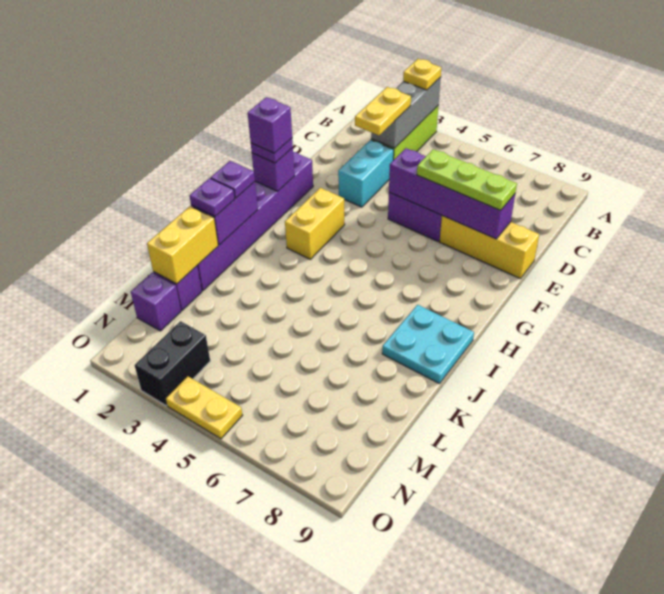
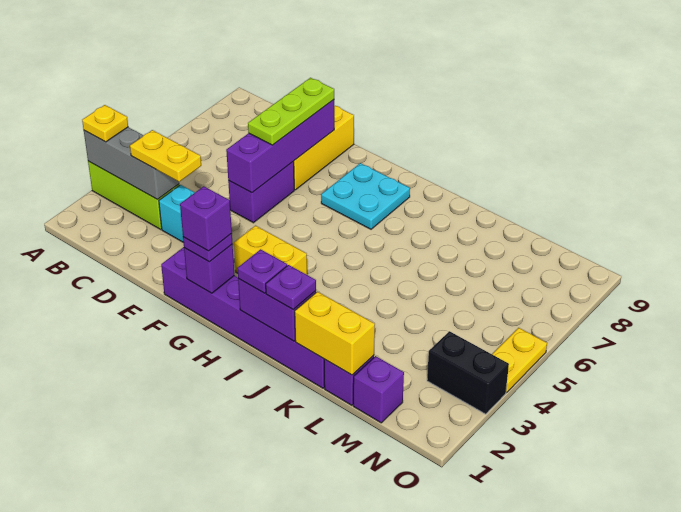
cyan 2x2 plate [382,305,474,384] -> cyan 2x2 plate moved to [321,163,410,229]

